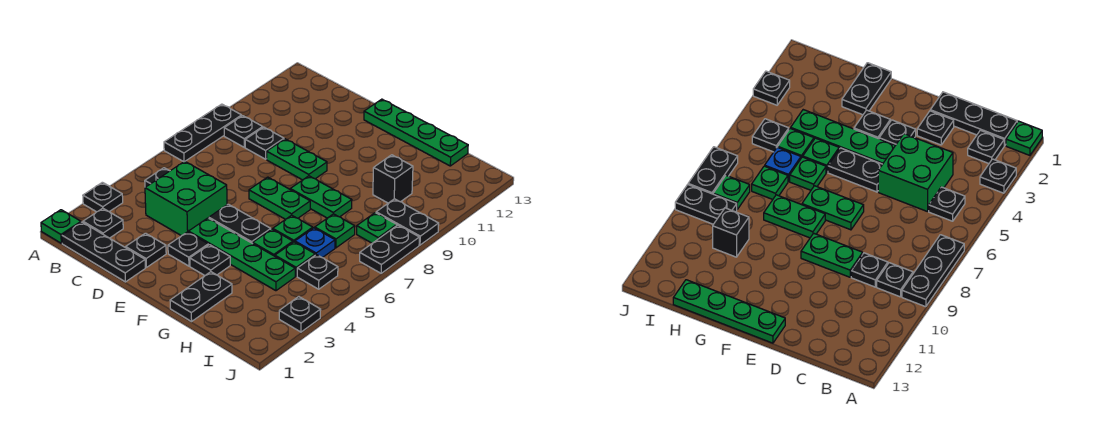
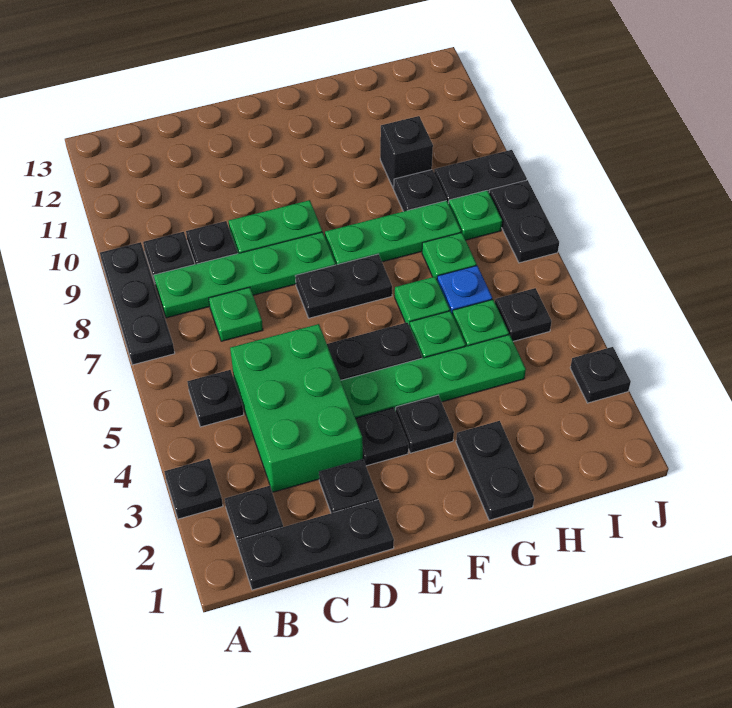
green 1x1 plate [41,210,81,243] -> green 1x1 plate moved to [209,287,263,341]
green 2x2 brick [145,161,227,236] -> green 2x3 brick [230,324,363,492]
green 1x2 plate [249,177,310,219] -> black 1x2 plate [296,254,392,318]
green 1x4 plate [364,99,468,166] -> green 1x4 plate moved to [154,232,336,318]
green 1x2 plate [290,176,352,218] -> green 1x3 plate [325,201,461,265]
none -> black 1x1 plate [394,170,446,212]

